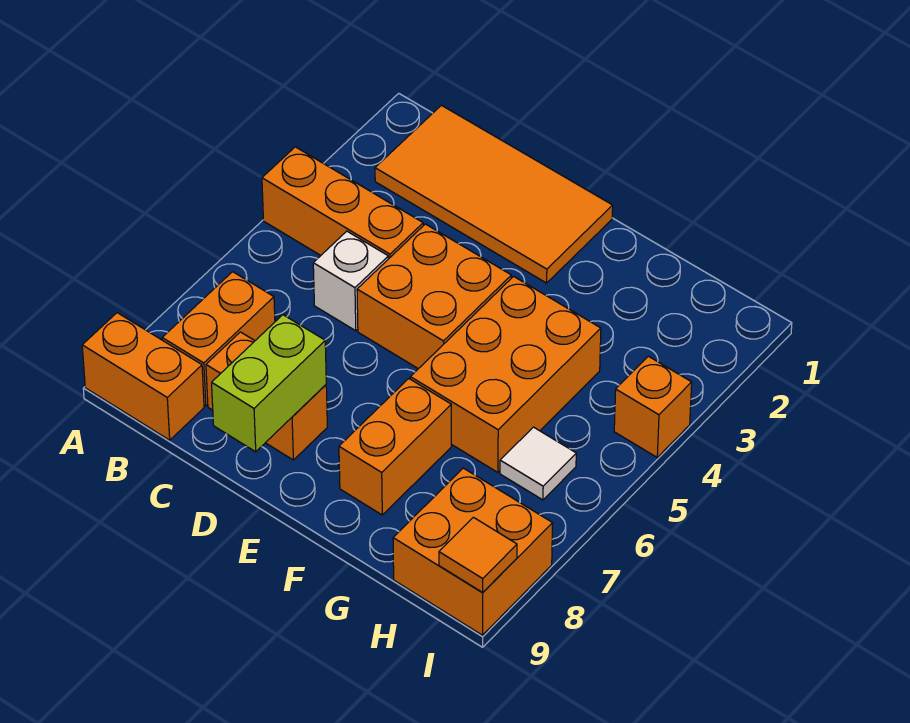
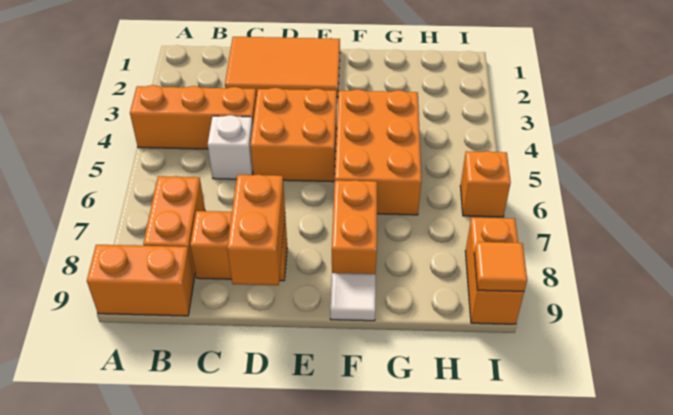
orange 2x4 tile [375,105,613,283] -> orange 2x3 tile [225,37,340,98]
lime 1x2 brick [212,315,326,452] -> orange 1x2 brick [227,174,285,285]
white 1x1 tile [500,427,576,500] -> white 1x1 tile moved to [330,273,376,321]
orange 2x2 brick [393,468,553,635] -> orange 1x2 brick [465,217,524,324]
orange 1x1 brick [614,356,692,457] -> orange 1x1 brick moved to [460,151,511,217]

